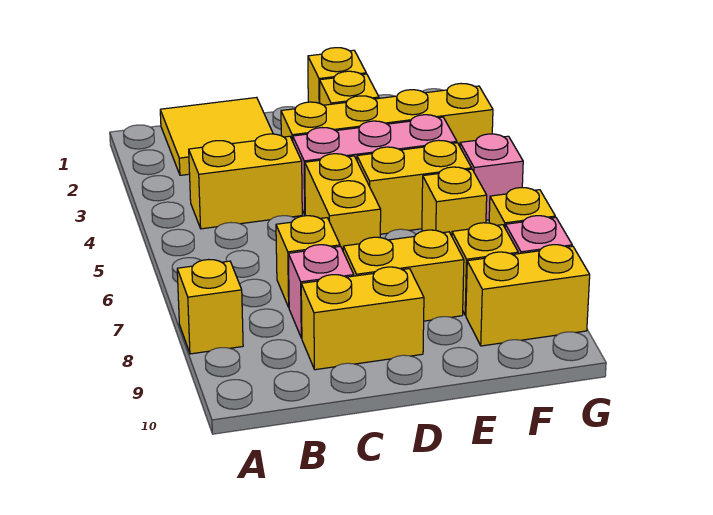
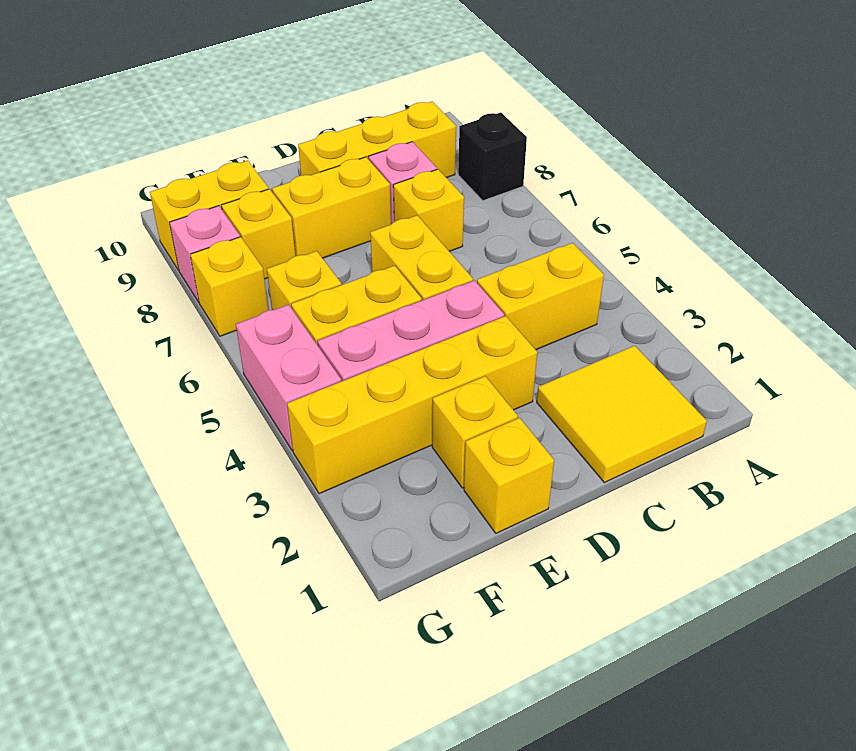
yellow 1x1 brick [177,260,243,354] -> black 1x1 brick [458,112,527,201]
yellow 1x2 brick [301,267,424,370] -> yellow 1x3 brick [298,102,456,178]
pink 1x1 brick [460,134,523,220] -> pink 1x2 brick [236,305,341,451]

